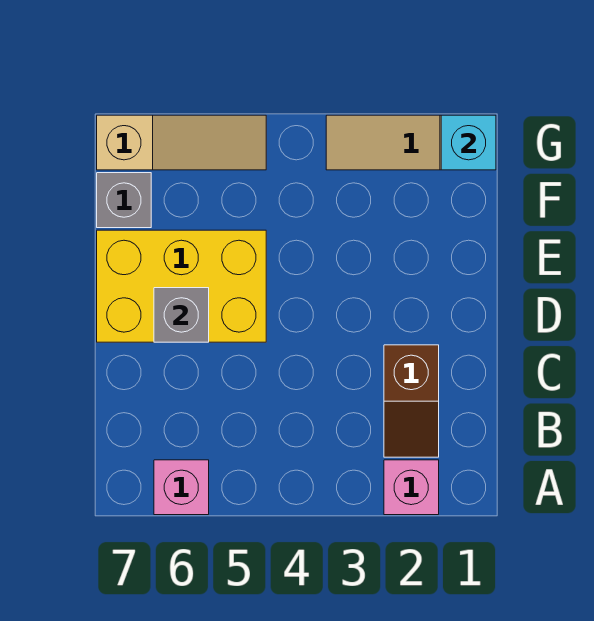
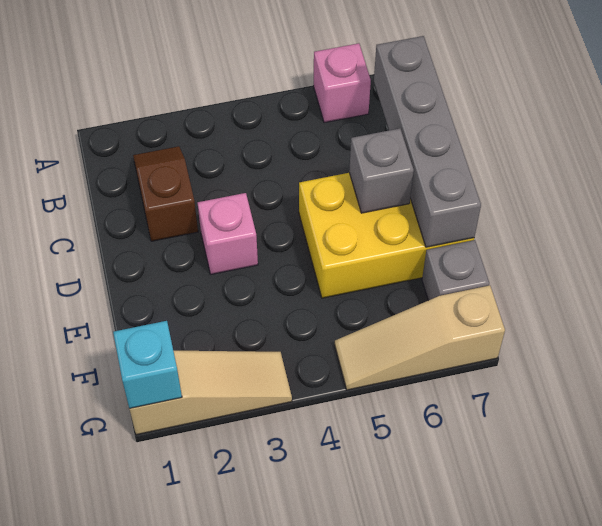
pink 1x1 brick [384,460,439,515] -> pink 1x1 brick moved to [198,193,258,274]
none -> grey 1x4 brick [374,36,481,247]

